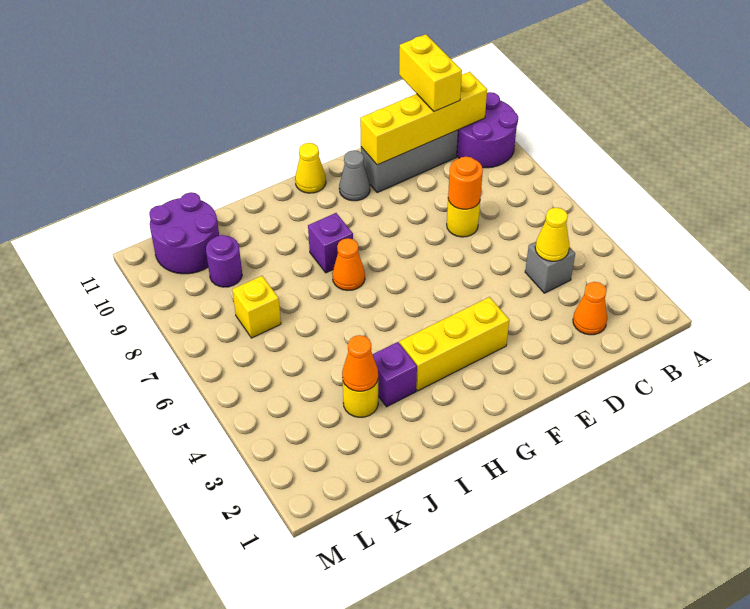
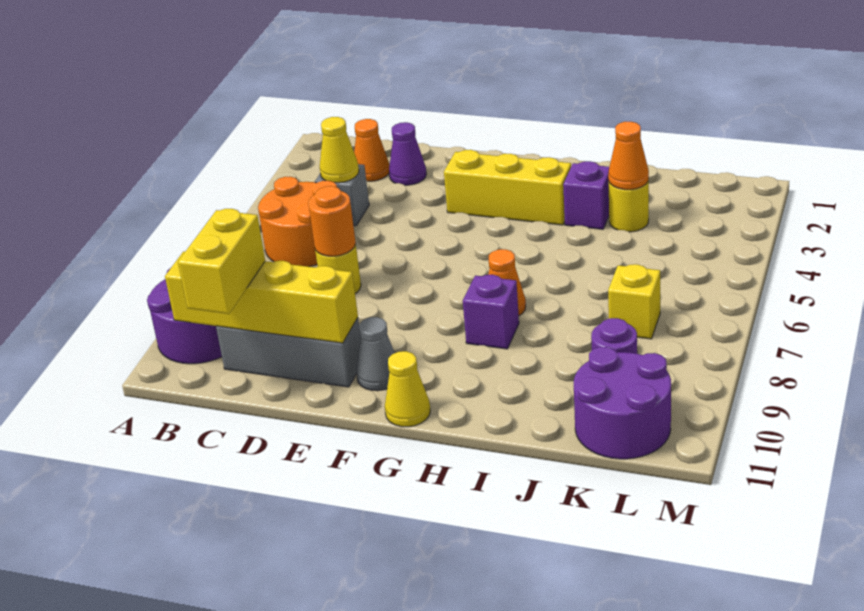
none -> orange 2x2 round brick [258,177,337,267]
none -> purple 1x1 cone [389,122,426,185]

